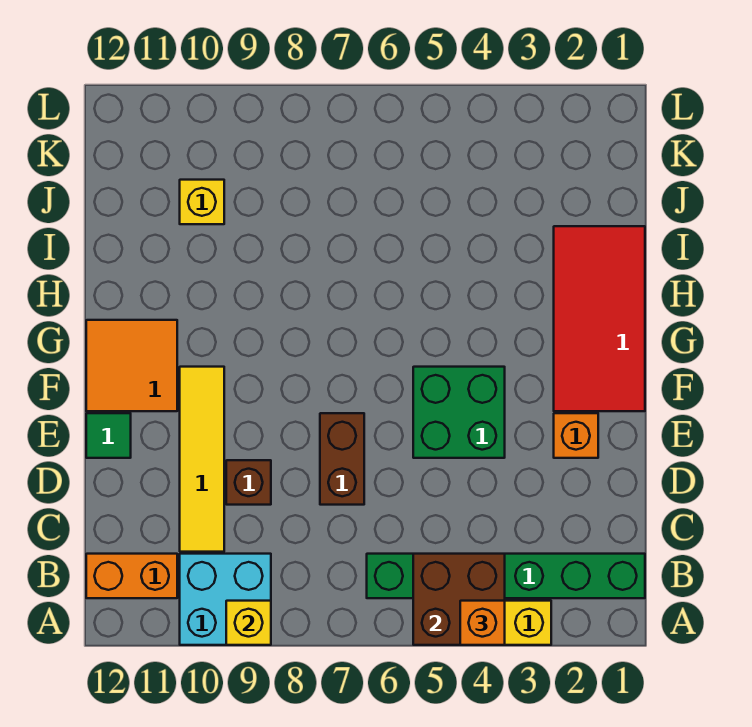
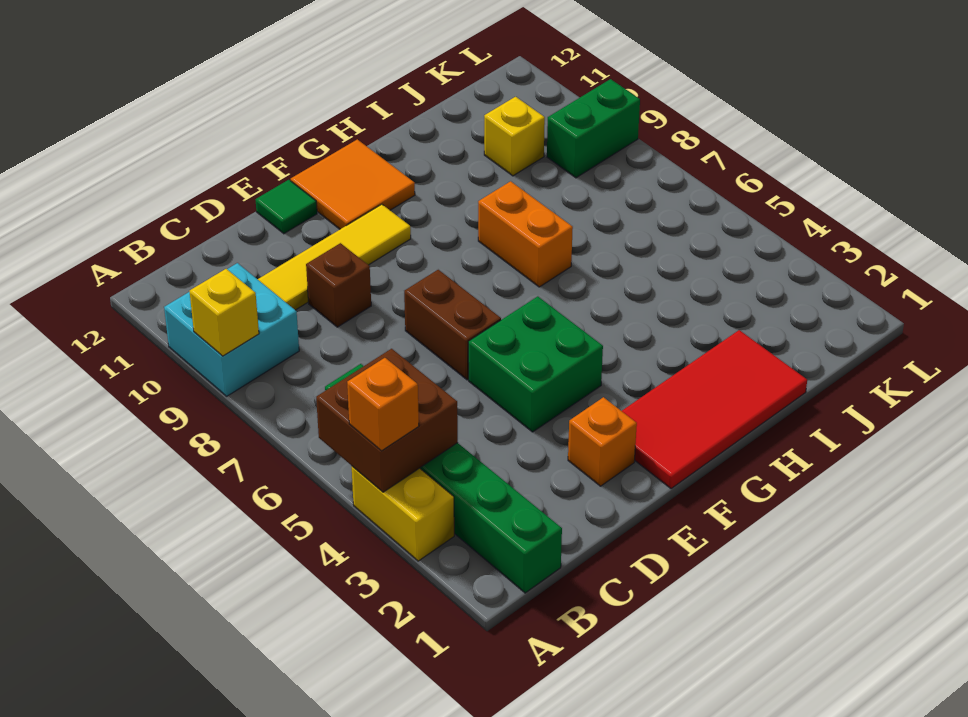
orange 1x2 brick [86,554,177,598] -> orange 1x2 brick moved to [478,181,573,287]
brown 1x2 brick [320,413,364,505] -> brown 1x2 brick turned to [404,270,501,380]
none -> green 1x2 brick [547,79,640,178]

